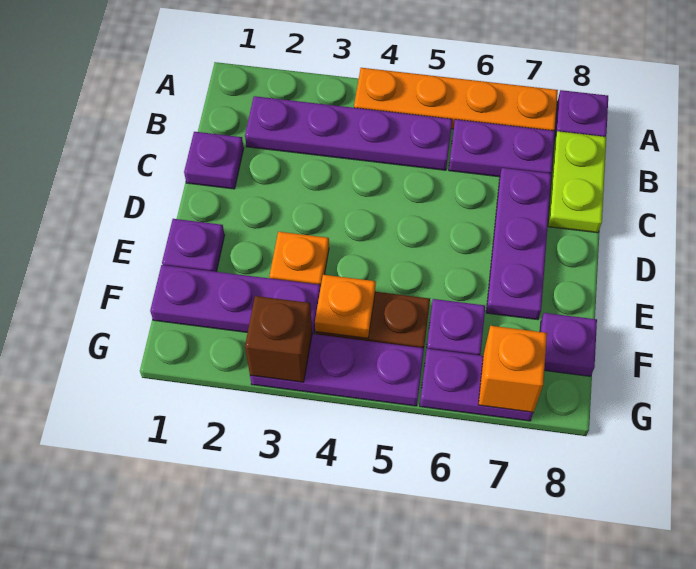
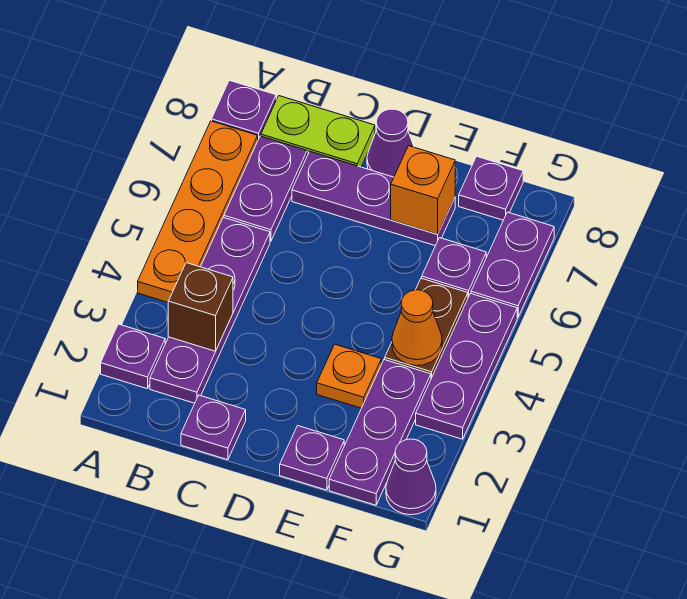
none -> purple 1x1 plate [101,324,165,389]
none -> purple 1x1 cone [367,109,414,177]
orange 1x1 plate [315,275,376,338] -> orange 1x1 cone [392,290,442,366]
none -> purple 1x1 cone [386,439,436,515]
brown 1x1 brick [245,296,312,382] -> brown 1x1 brick moved to [168,263,233,351]
orange 1x1 brick [478,326,547,412] -> orange 1x1 brick moved to [391,146,455,234]

